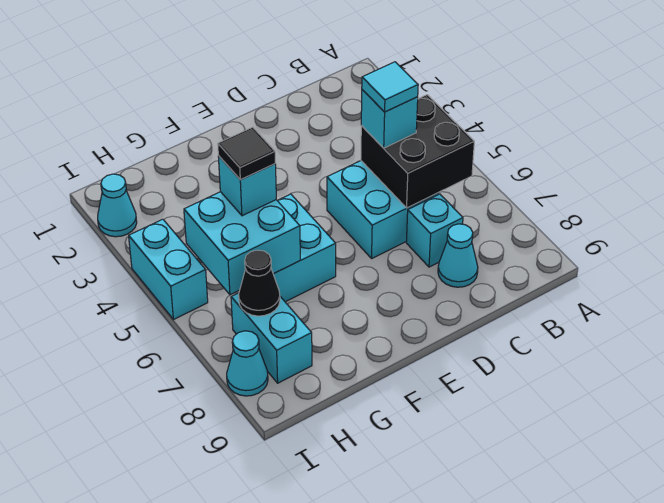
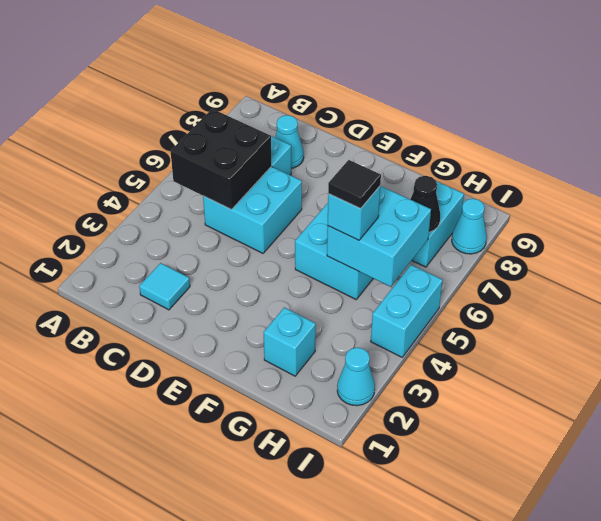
cyan 1x1 brick [361,90,418,148] -> cyan 1x1 brick moved to [264,307,316,376]
cyan 1x1 tile [362,62,418,112] -> cyan 1x1 tile moved to [139,263,190,310]

